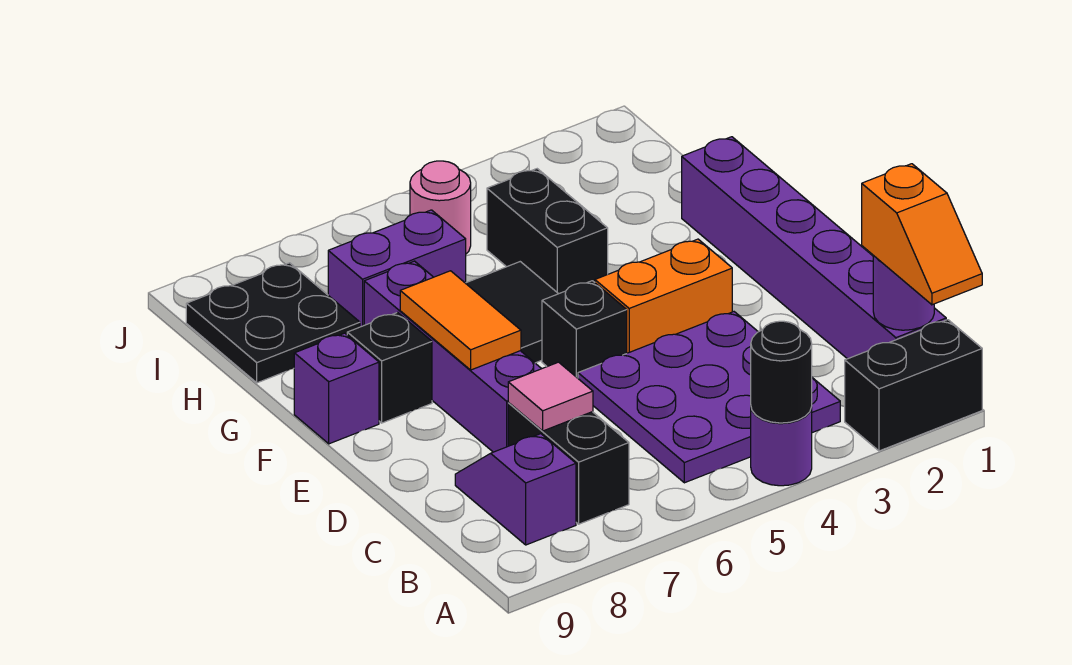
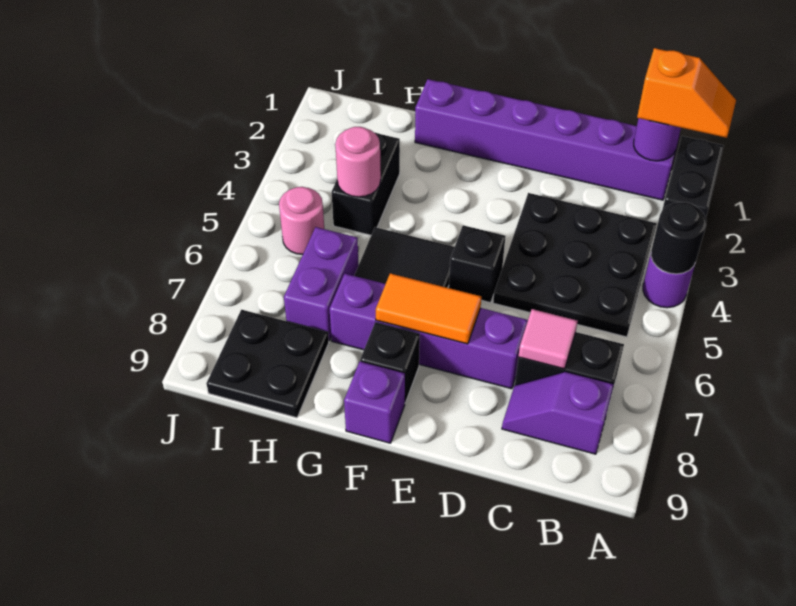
purple 3x3 plate [578,312,840,483] -> black 3x3 plate [493,193,657,337]
orange 1x2 brick [595,239,732,353] -> none
black 1x2 brick [487,169,608,294] -> black 1x2 brick turned to [332,133,400,235]
none -> pink 1x1 round brick [335,127,381,197]

